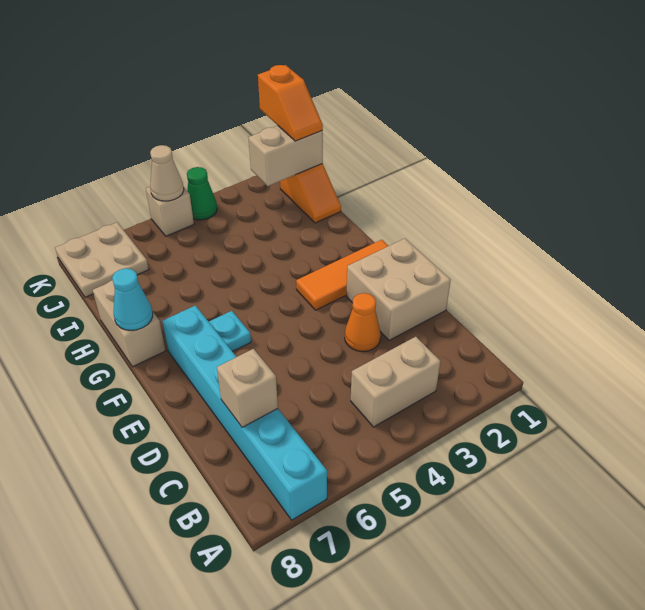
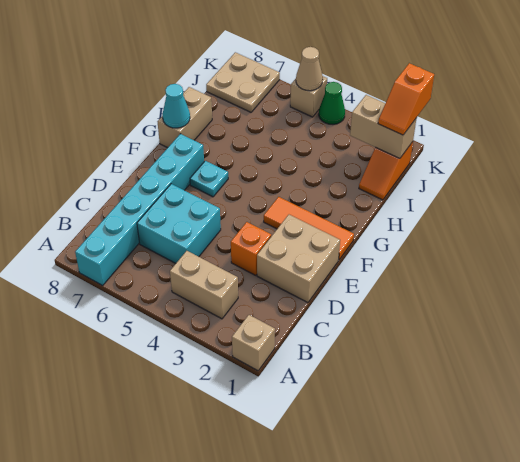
none -> cyan 2x2 brick [137,184,221,263]
tan 1x1 brick [217,349,278,427] -> tan 1x1 brick moved to [232,315,275,371]
orange 1x1 cone [345,293,381,352] -> orange 1x1 brick [231,222,271,275]

